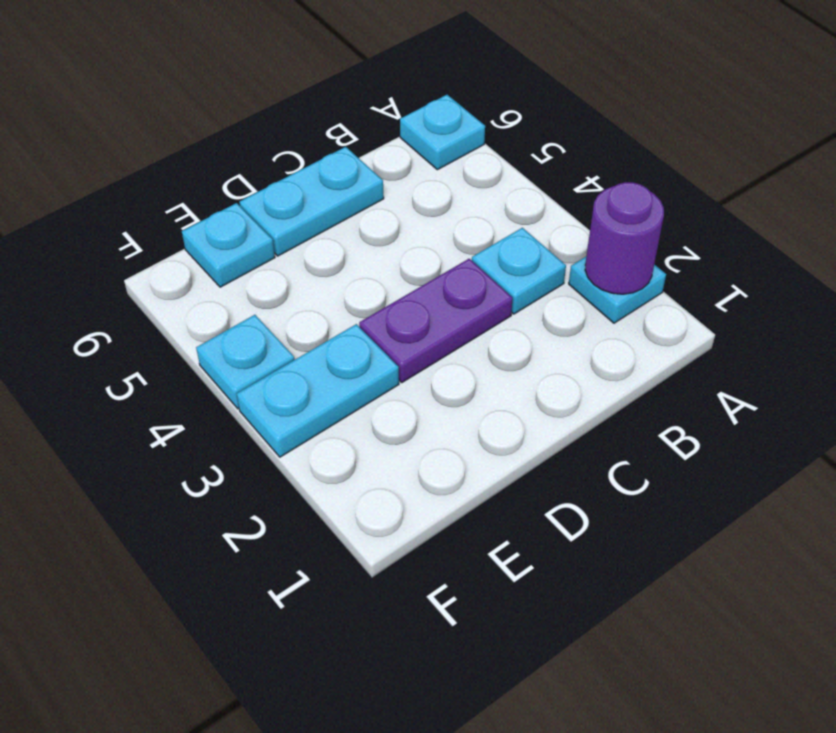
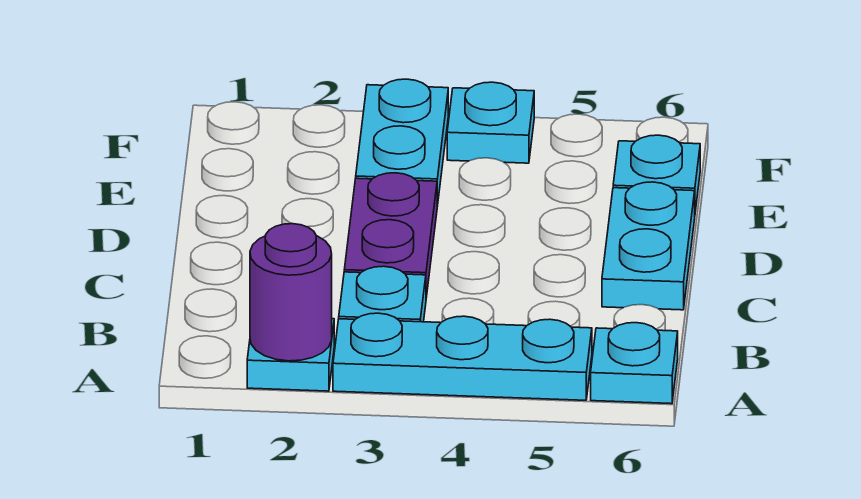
none -> cyan 1x3 plate [333,313,592,400]

